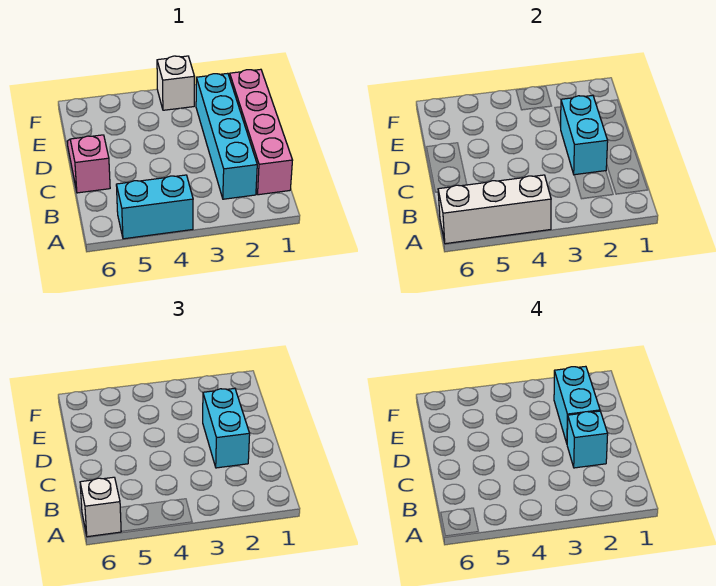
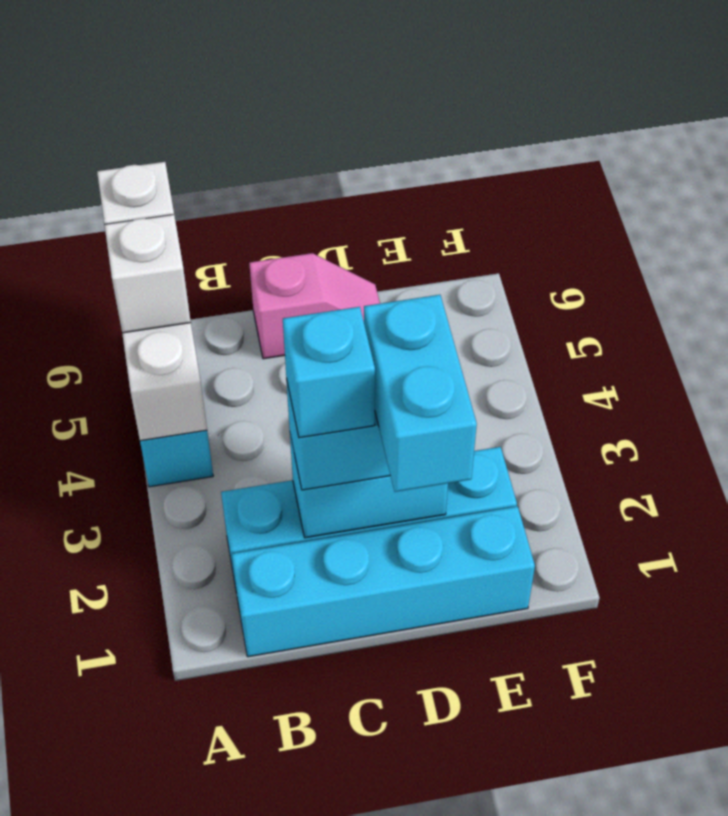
pink 1x4 brick [230,69,293,195] -> cyan 1x4 brick [232,506,535,657]
cyan 1x2 brick [554,366,600,443] -> cyan 1x2 brick turned to [364,295,477,492]
white 1x1 brick [157,56,194,110] -> white 1x1 brick moved to [104,215,191,333]

